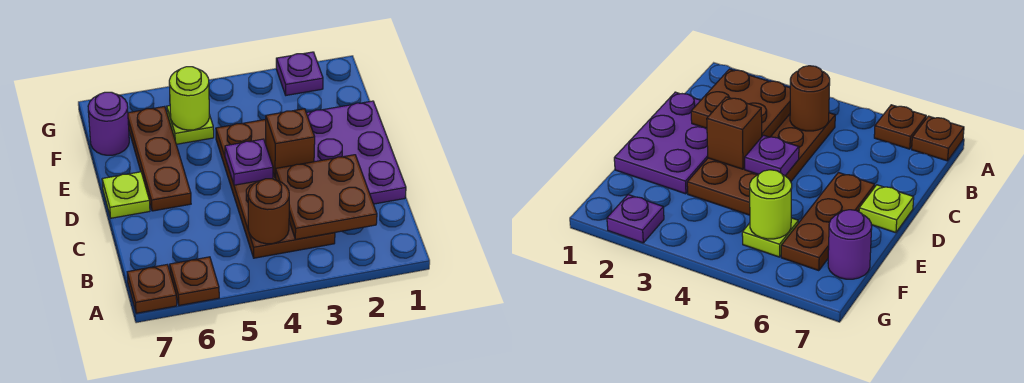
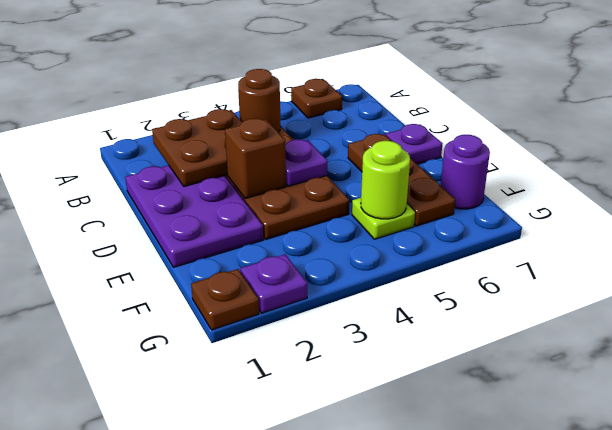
brown 1x1 plate [127,265,177,313] -> brown 1x1 plate moved to [191,269,259,330]
lime 1x1 plate [102,172,150,218] -> purple 1x1 plate [386,124,443,164]

